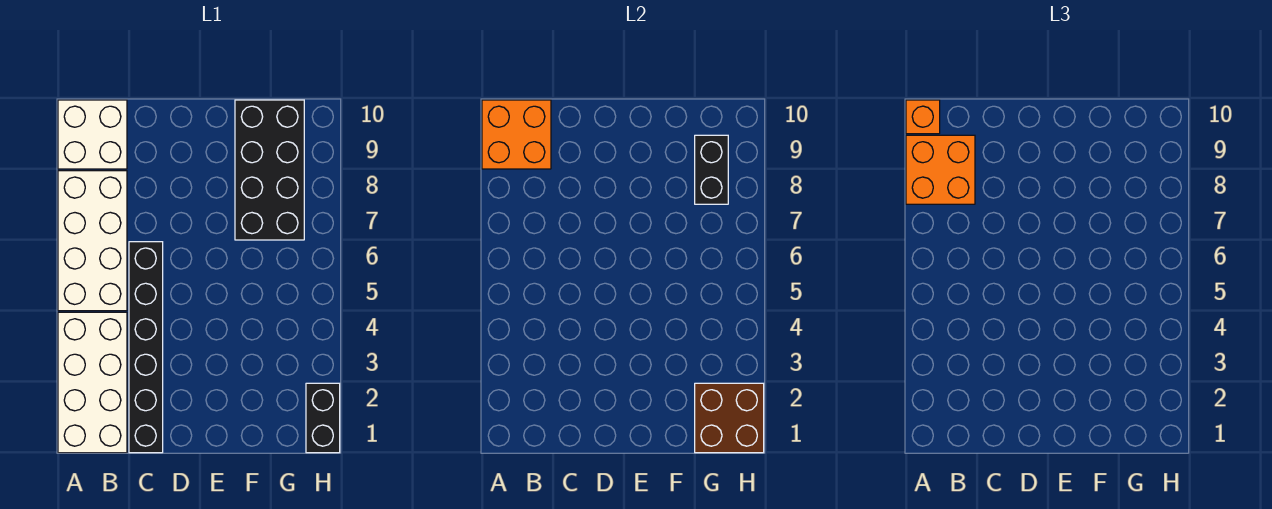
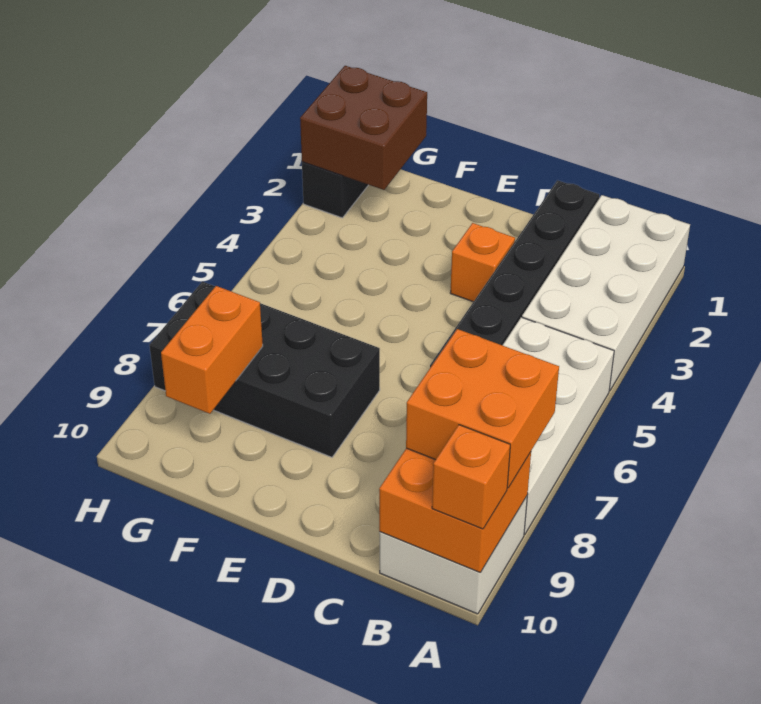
none -> orange 1x1 brick [450,223,515,302]
black 2x4 brick [235,100,304,240] -> black 2x4 brick turned to [149,282,380,457]
black 1x2 brick [695,135,728,204] -> orange 1x2 brick [161,286,263,414]

